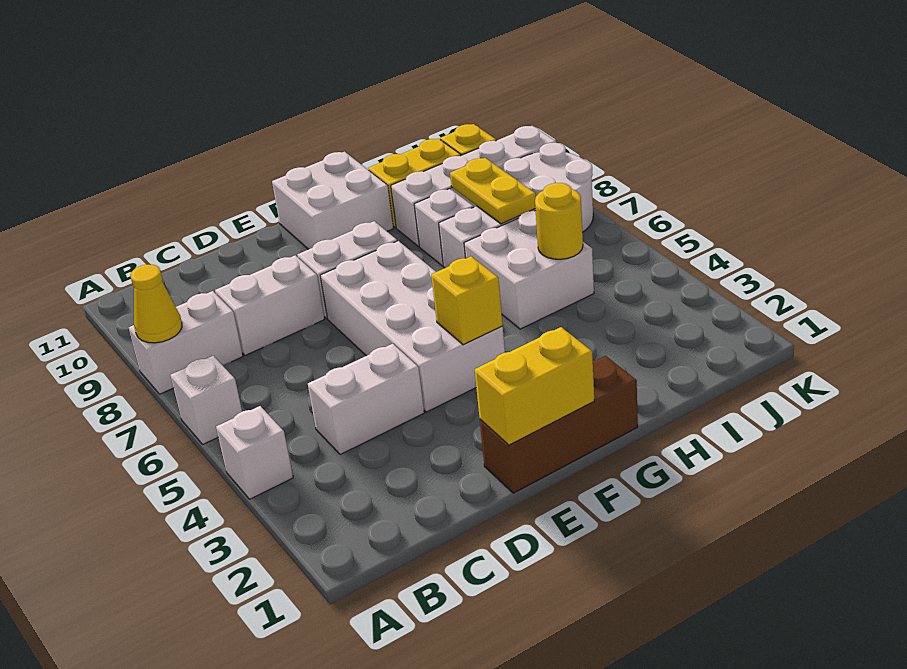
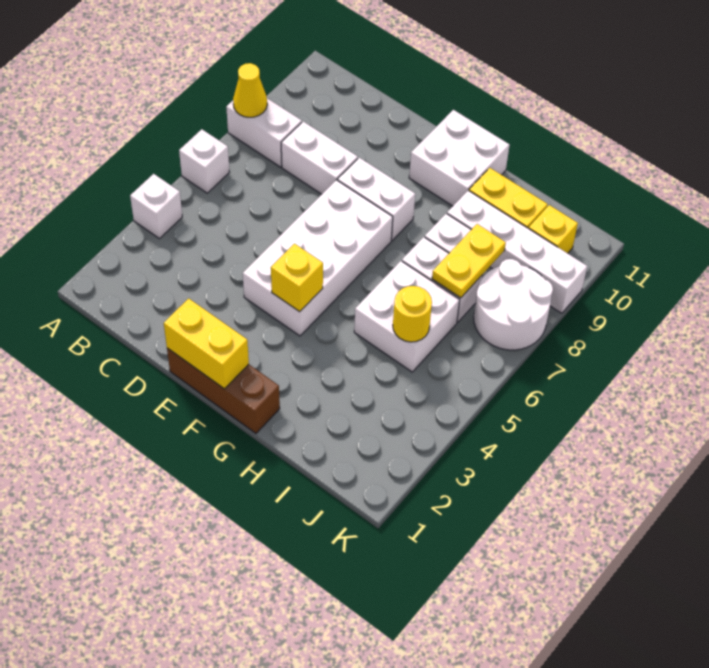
white 1x2 brick [308,344,424,455] -> none

